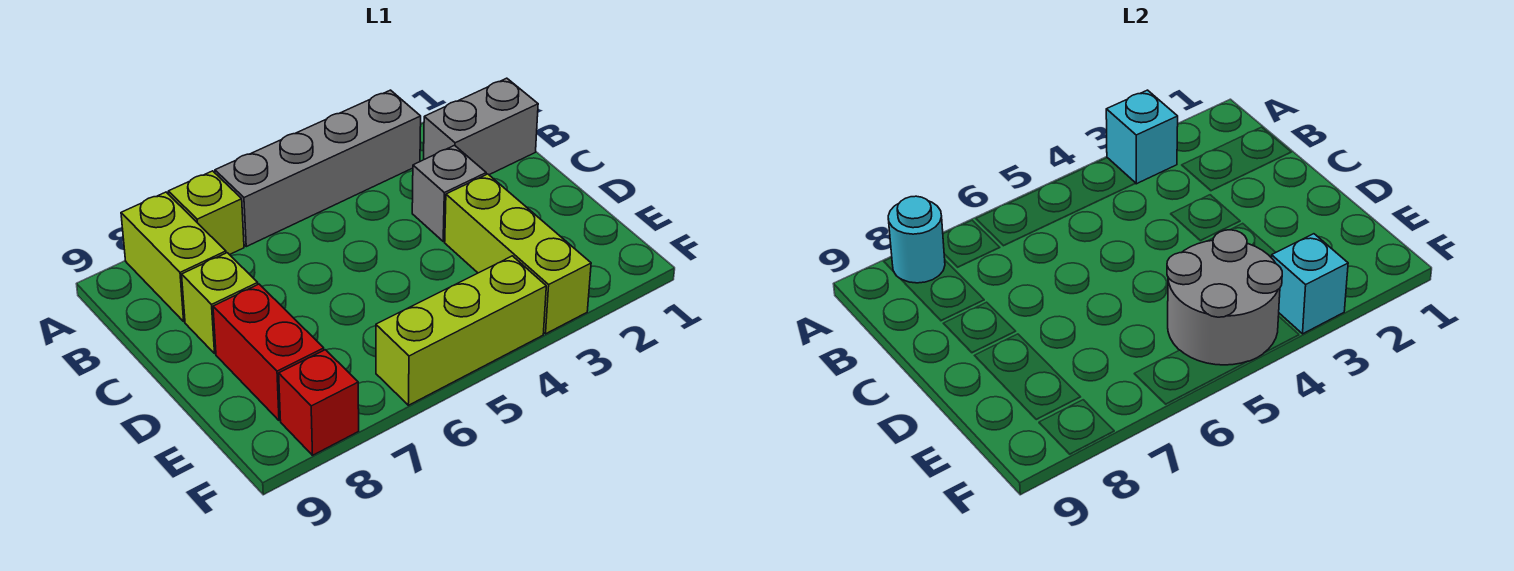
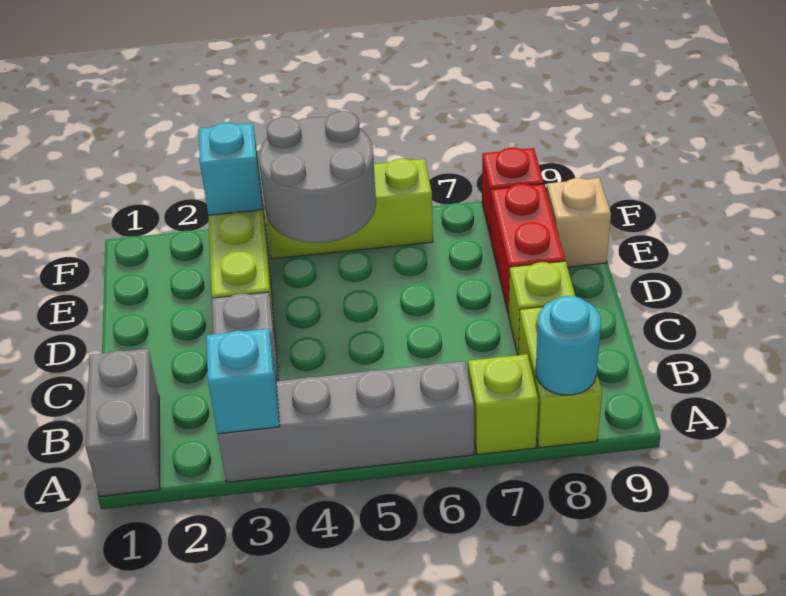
grey 1x2 brick [424,78,538,175] -> grey 1x2 brick turned to [86,349,160,496]
none -> tan 1x1 brick [546,178,611,267]

